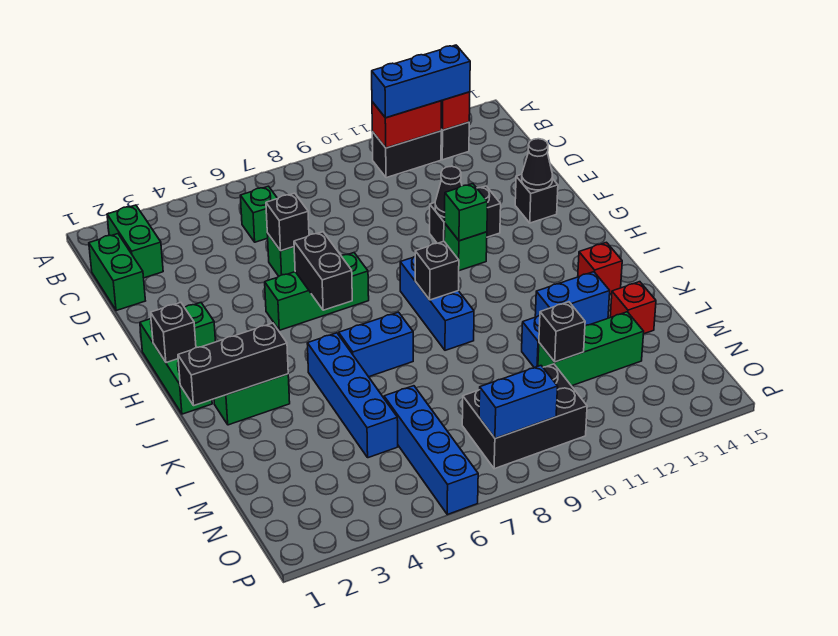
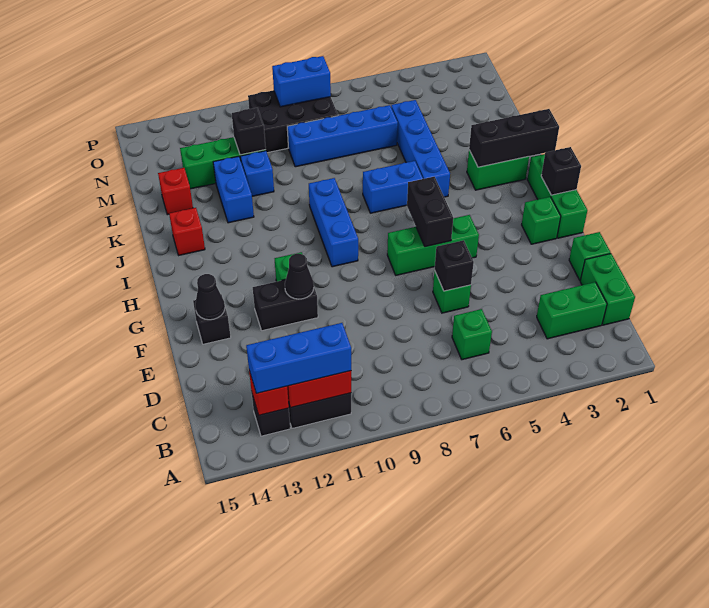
green 1x2 brick [107,205,163,278] -> green 1x2 brick turned to [537,282,607,339]
green 1x1 brick [445,184,488,241] -> green 1x1 brick moved to [569,232,611,280]
black 1x1 brick [415,241,459,300] -> none
blue 1x2 brick [535,272,610,326] -> blue 1x2 brick turned to [213,156,254,223]
blue 1x4 brick [384,386,478,514] -> blue 1x4 brick turned to [287,105,398,167]

